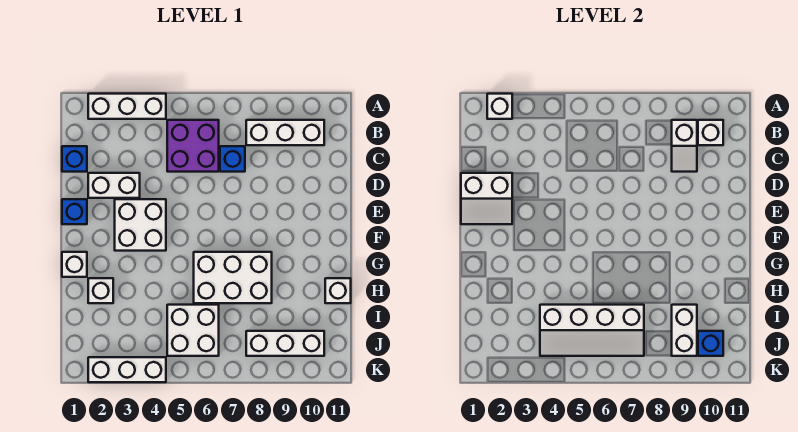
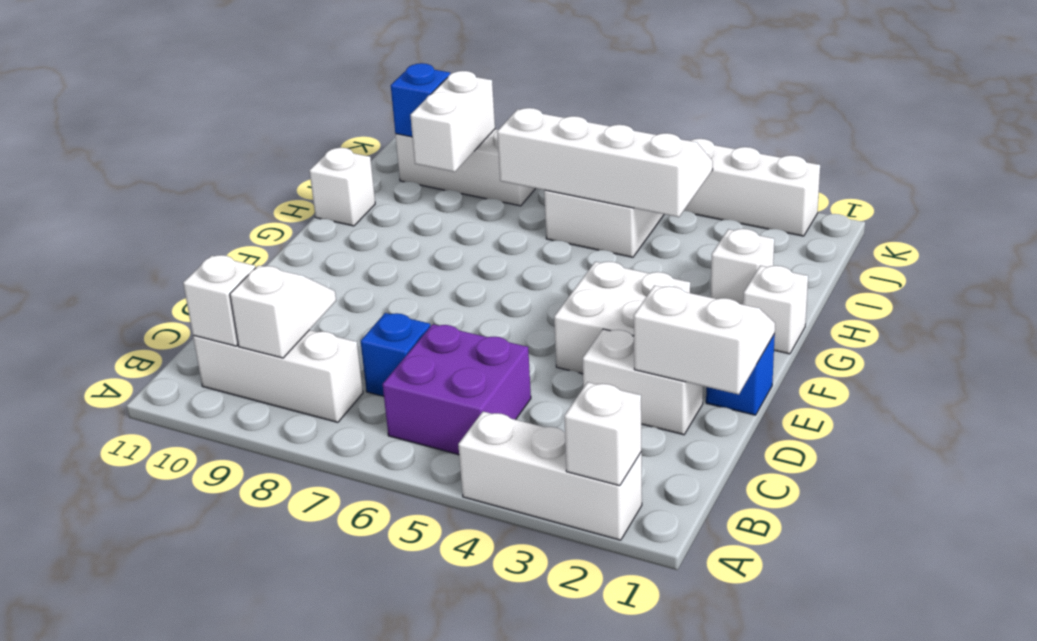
blue 1x1 brick [62,146,87,172] -> none
white 2x3 brick [194,252,272,303] -> none

